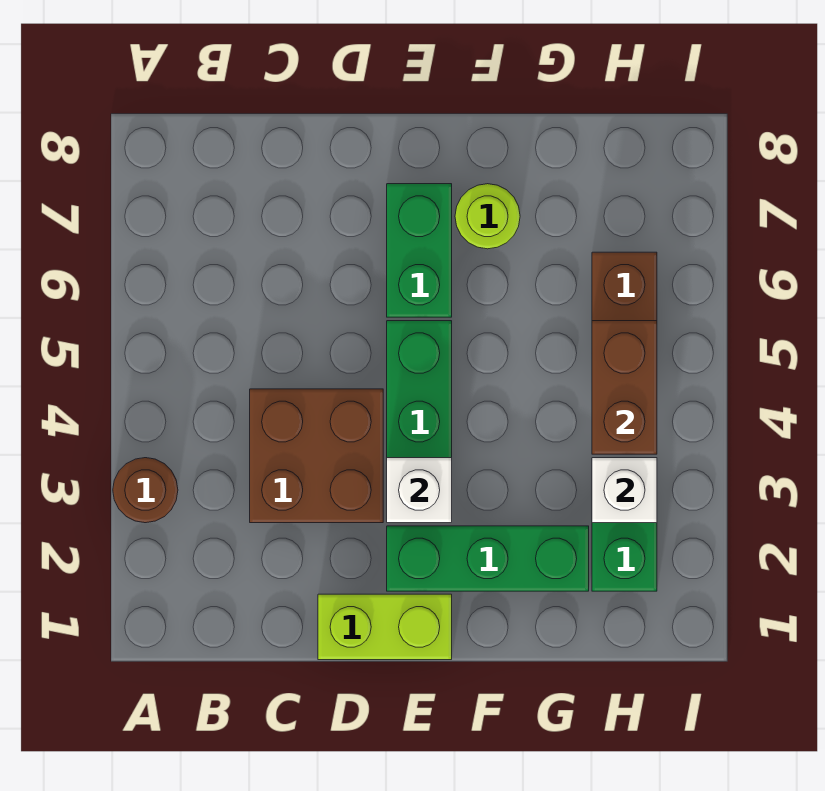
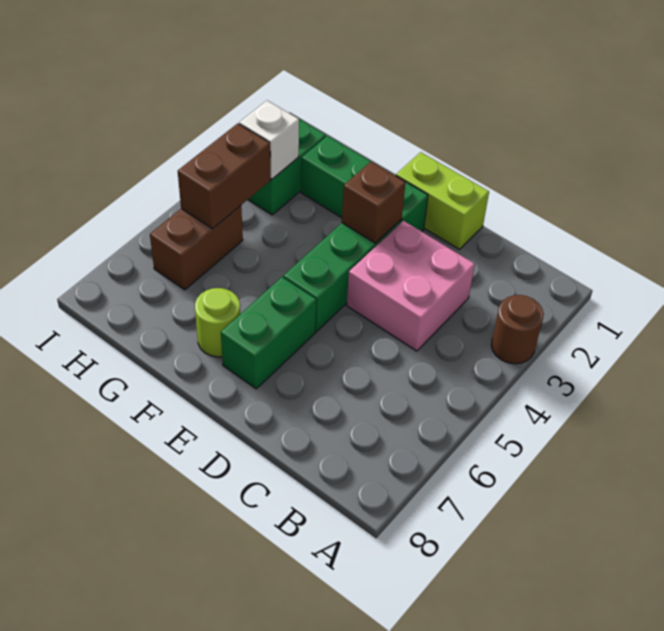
brown 2x2 brick [250,389,383,523] -> pink 2x2 brick [347,221,475,351]
white 1x1 brick [387,458,452,523] -> brown 1x1 brick [342,162,406,243]

